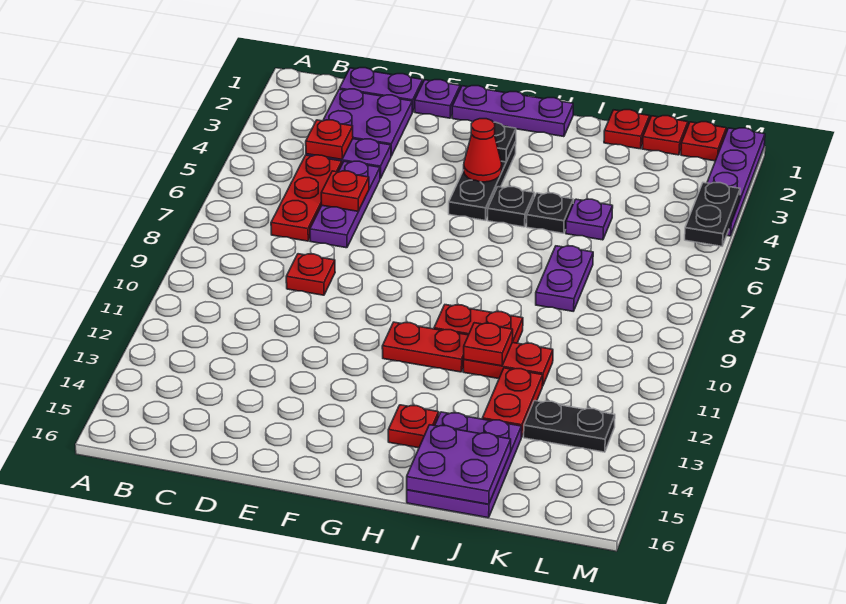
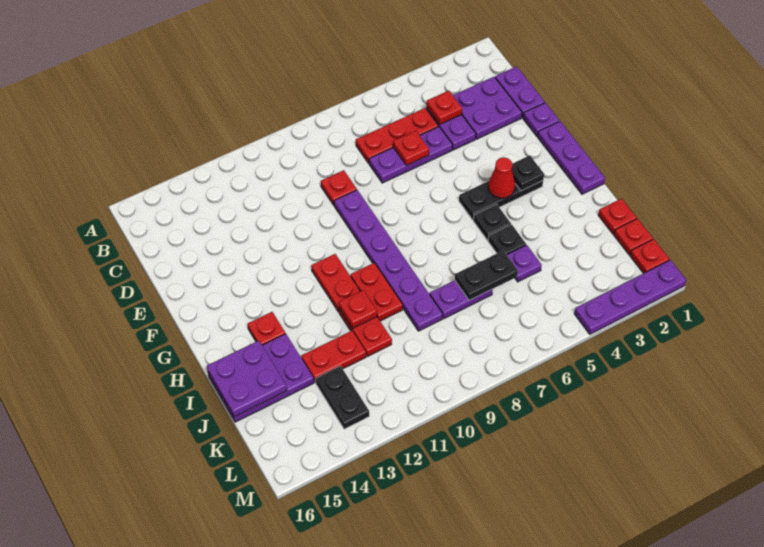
none -> purple 1x6 plate [334,190,443,331]
black 1x2 plate [685,183,740,246] -> black 1x2 plate moved to [455,251,518,300]

